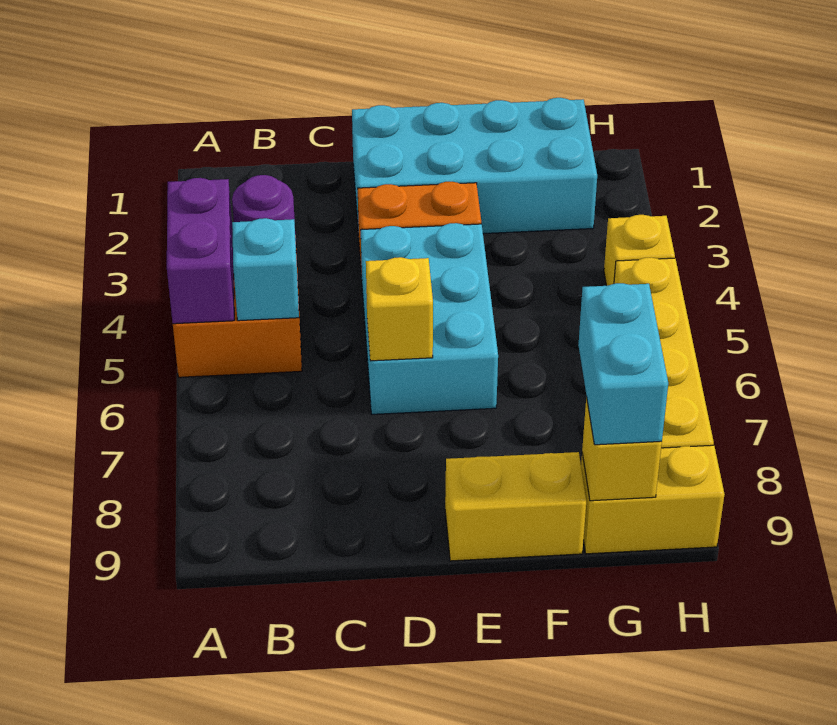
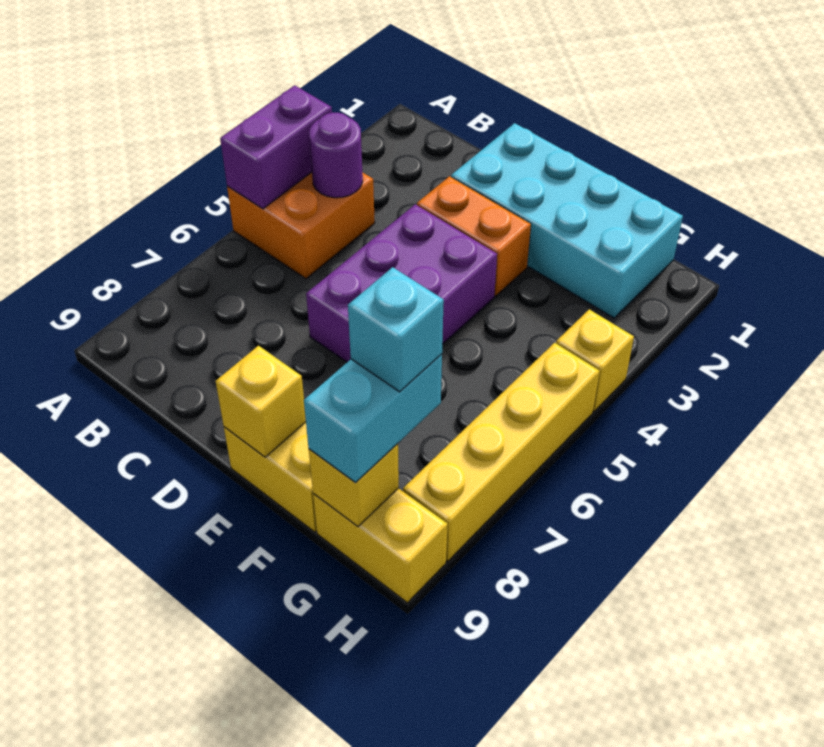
cyan 1x1 brick [232,218,299,321] -> cyan 1x1 brick moved to [348,267,444,392]
cyan 2x3 brick [361,223,498,414] -> purple 2x3 brick [306,204,497,362]
yellow 1x1 brick [366,257,433,361] -> yellow 1x1 brick moved to [216,346,306,457]

